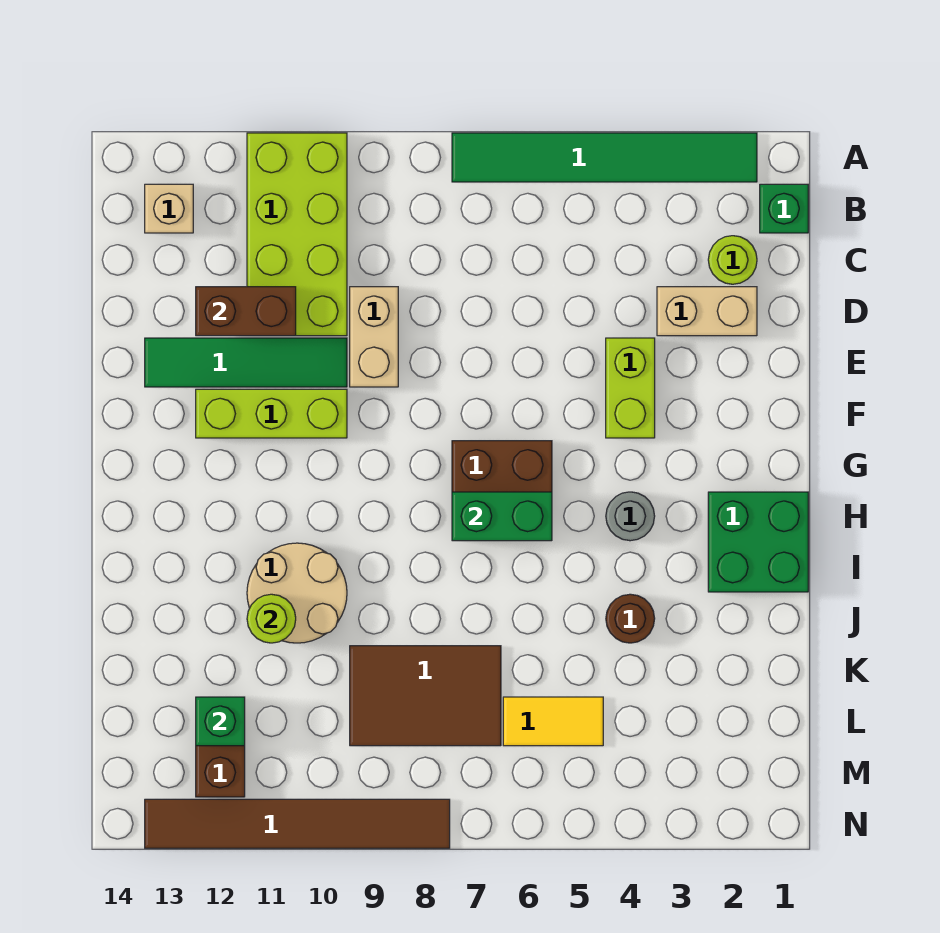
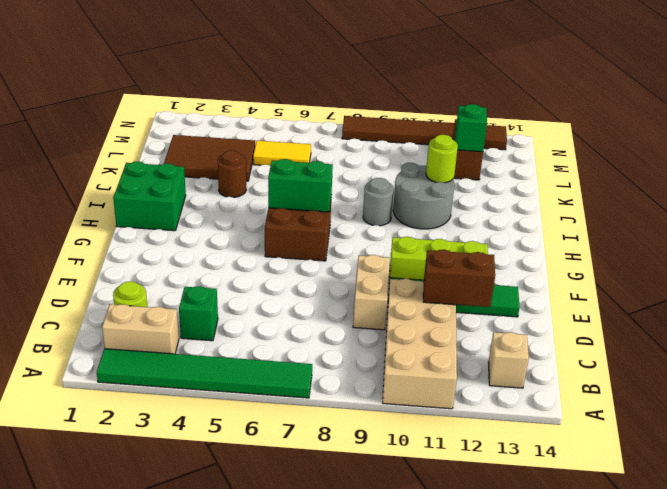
lime 2x4 brick [247,133,347,336] -> tan 2x4 brick [383,279,457,409]
green 1x1 brick [760,184,808,233] -> green 1x1 brick moved to [179,286,218,341]
tan 1x2 brick [657,287,757,336] -> tan 1x2 brick moved to [102,304,179,354]
lime 1x2 brick [606,338,655,438] -> none
grey 1x1 round brick [606,492,655,541] -> grey 1x1 round brick moved to [363,178,394,226]
tan 2x2 round brick [247,543,347,643] -> grey 2x2 round brick [393,163,454,229]
brown 2x3 tile [350,646,501,746] -> brown 2x3 tile moved to [164,135,255,181]

